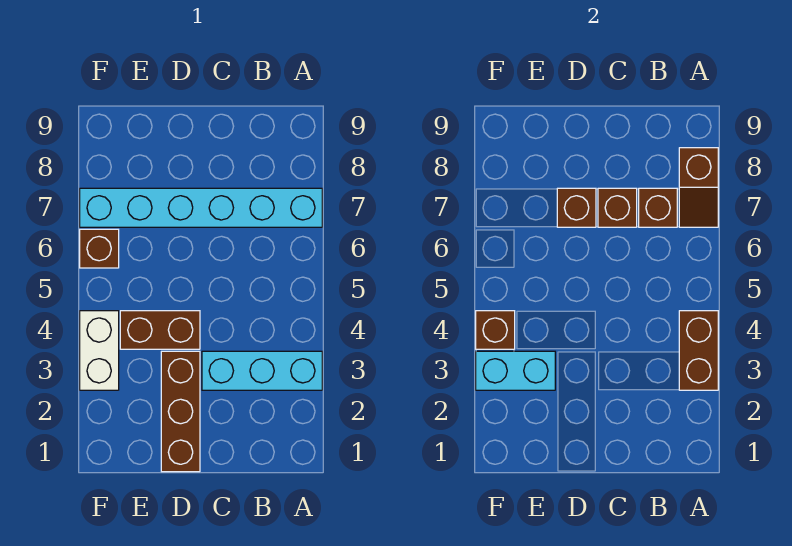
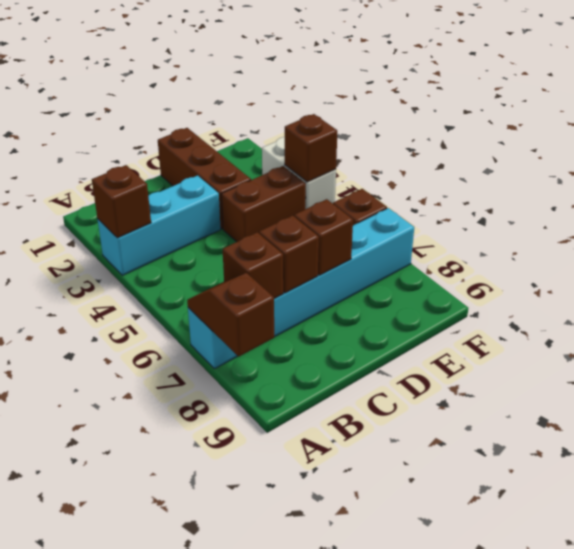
brown 1x2 brick [679,311,718,390] -> brown 1x1 brick [92,165,151,238]
cyan 1x2 brick [476,351,555,390] -> none

